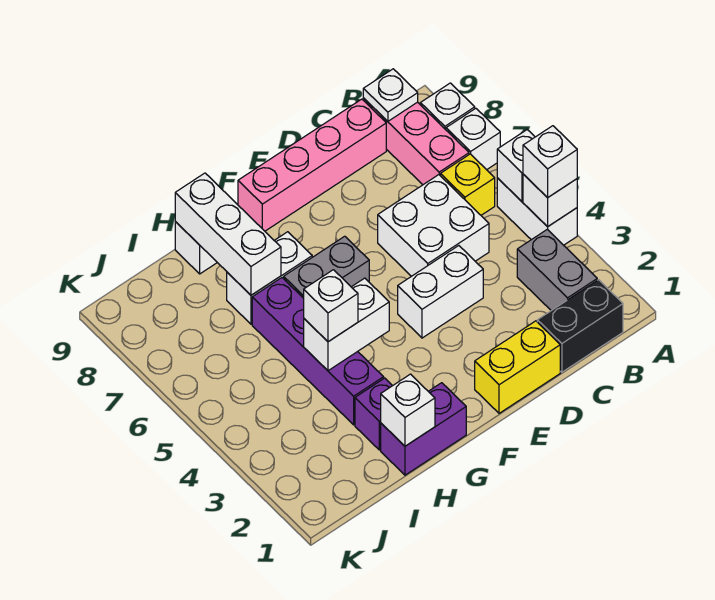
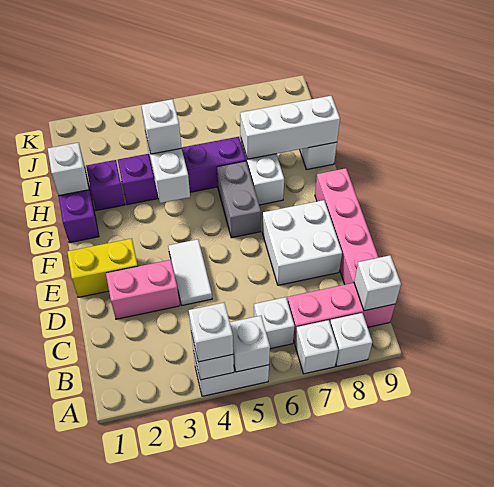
black 1x2 brick [537,280,623,372] -> none
grey 1x2 brick [517,229,597,311] -> none
yellow 1x1 brick [440,154,495,215] -> white 1x1 brick [254,297,295,349]
white 1x1 plate [363,69,418,121] -> white 1x1 brick [354,255,401,311]
white 2x2 brick [378,175,489,276] -> white 2x2 brick moved to [262,200,342,285]
yellow 1x2 brick [475,321,560,413] -> yellow 1x2 brick turned to [67,238,138,297]
none -> pink 1x2 brick [106,260,180,319]
white 1x2 brick [398,246,483,338] -> white 1x2 tile [168,239,212,305]

